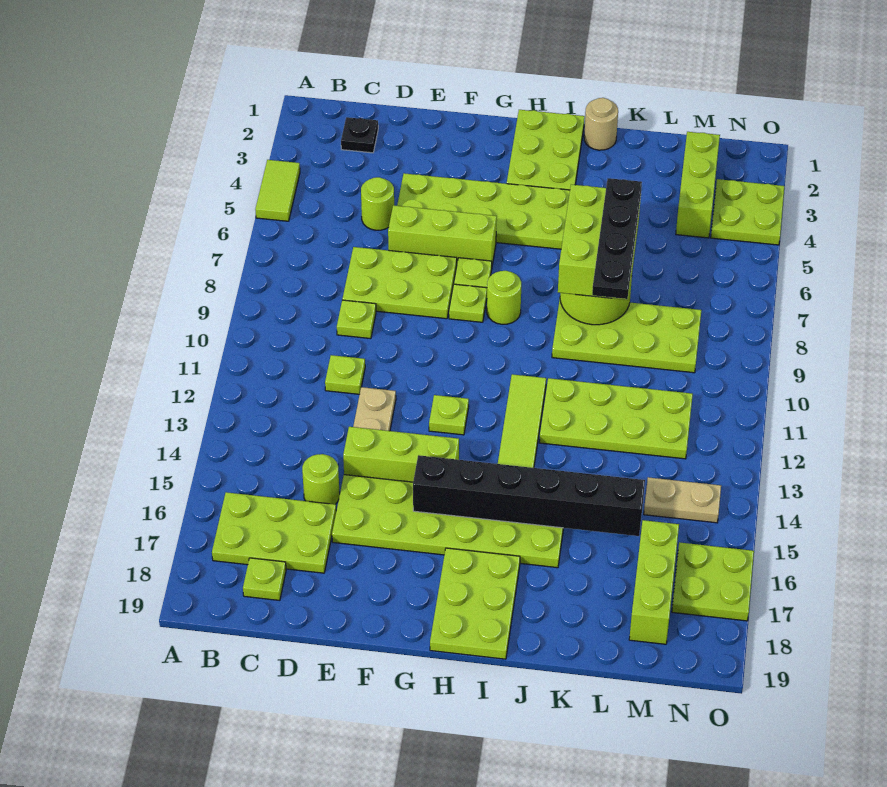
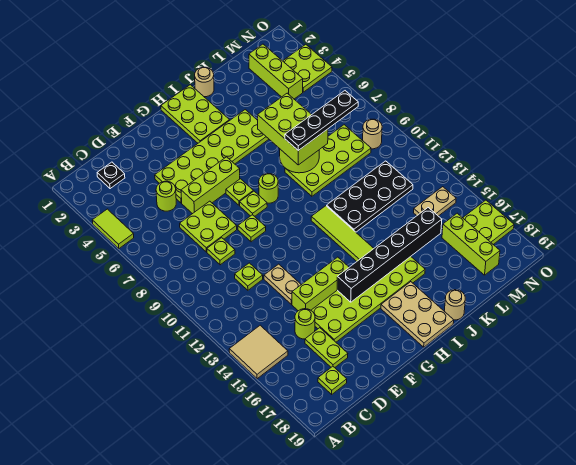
none -> tan 2x2 tile [229,325,288,379]
lime 2x3 plate [212,492,336,573] -> lime 1x2 plate [305,328,348,367]
lime 2x3 plate [342,247,457,319] -> lime 2x2 plate [180,201,237,252]
lime 1x1 plate [429,395,469,435] -> lime 1x1 plate moved to [238,215,266,242]
lime 2x3 plate [430,548,520,659] -> tan 2x3 plate [381,282,454,347]
lime 2x4 plate [539,378,693,459] -> black 2x4 plate [327,161,413,232]
none -> tan 1x1 round brick [444,290,465,320]
black 1x4 plate [592,178,642,299] -> black 1x4 plate turned to [285,91,358,151]
none -> tan 1x1 round brick [363,119,382,149]

